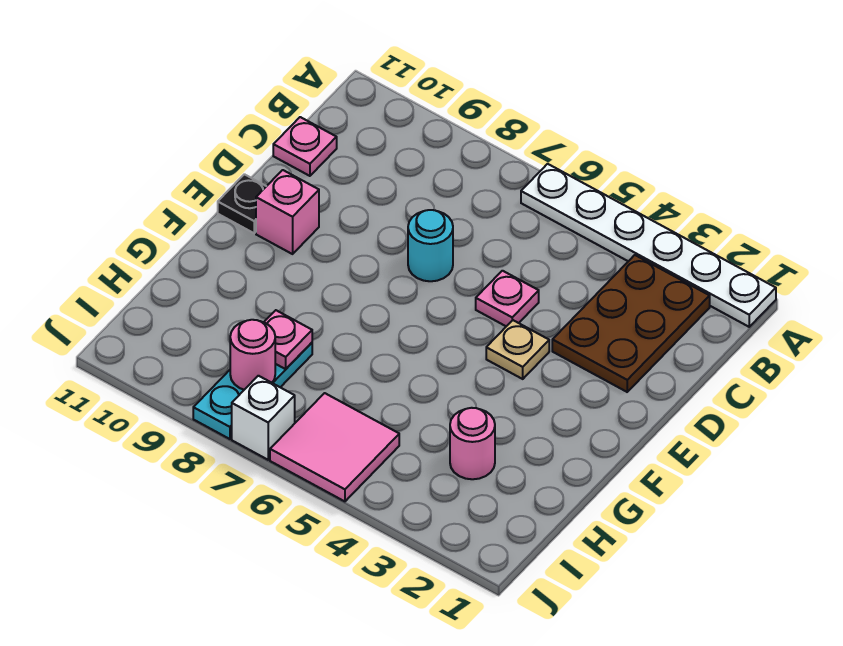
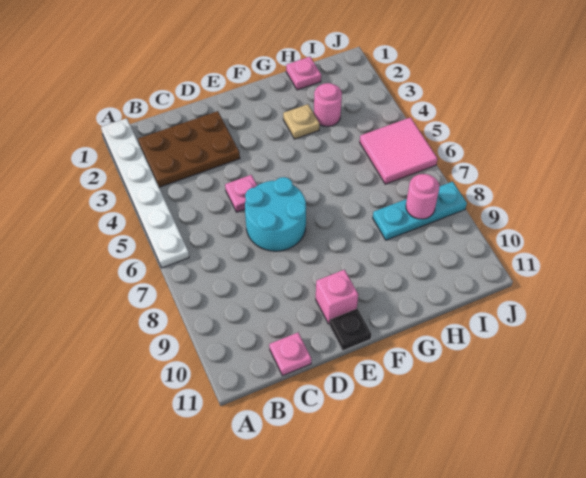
cyan 1x1 round brick [408,210,453,281] -> cyan 2x2 round brick [245,177,306,251]
tan 1x1 plate [486,320,549,379] -> tan 1x1 plate moved to [283,104,320,139]
pink 1x1 plate [264,310,312,369] -> pink 1x1 plate moved to [286,57,321,90]
white 1x1 brick [232,376,295,460] -> none

